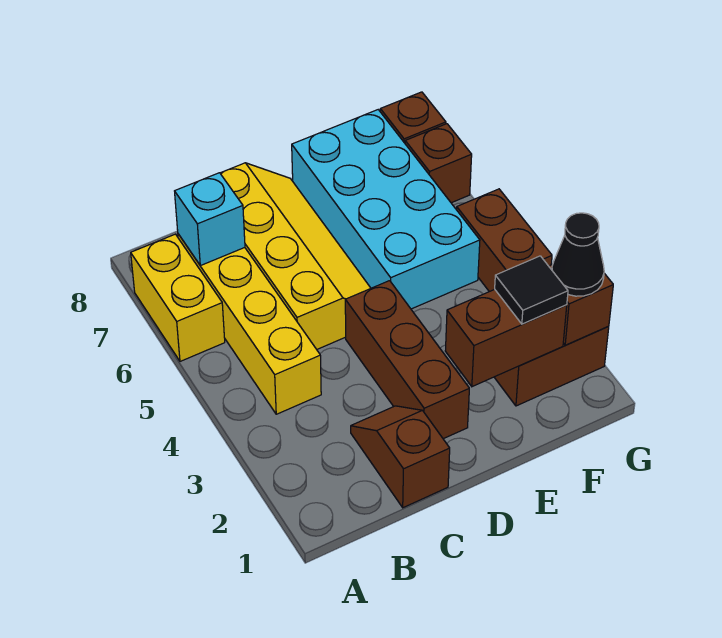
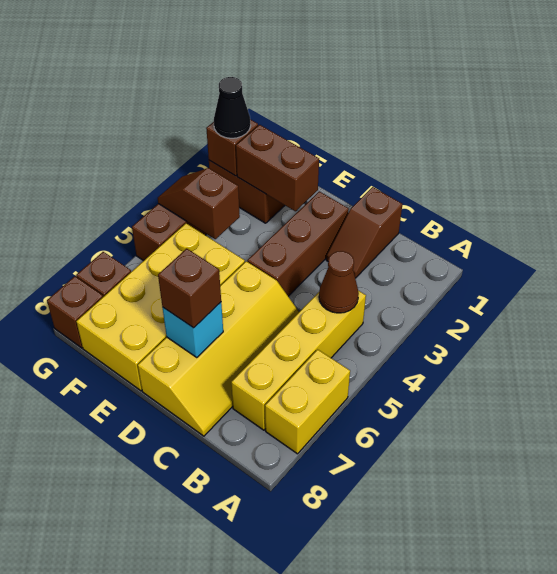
none -> brown 1x1 cone [319,251,359,313]
cyan 1x1 brick [175,173,245,266] -> cyan 1x1 brick moved to [162,302,223,358]
yellow 2x4 slope [220,163,371,349] -> yellow 2x4 slope turned to [138,261,299,436]
none -> brown 1x1 brick [158,249,221,328]
cyan 2x4 brick [292,110,480,309] -> yellow 2x4 brick [76,223,245,391]
black 1x1 tile [495,256,568,324] -> none
none -> brown 1x2 slope [158,168,240,239]

